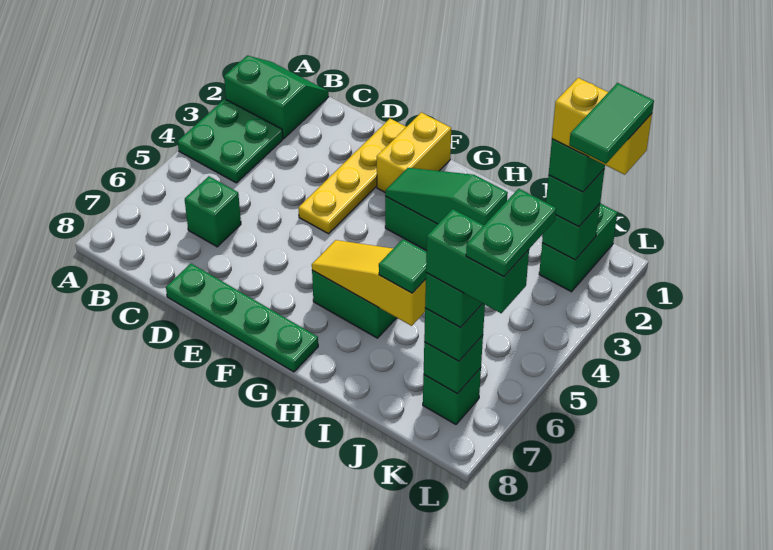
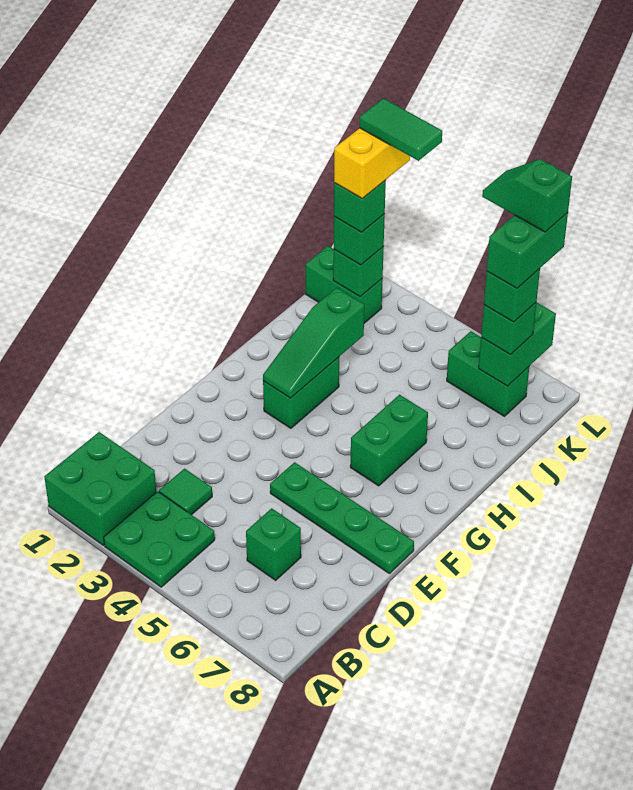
green 2x2 slope [224,56,329,138] -> green 2x2 brick [44,432,156,545]
green 1x4 plate [166,264,318,372] -> green 1x4 plate turned to [270,462,414,574]
yellow 1x4 plate [298,119,406,234] -> none
yellow 1x2 brick [377,112,451,192] -> none
yellow 1x3 slope [312,240,426,326] -> none
green 1x1 tile [379,239,426,293] -> green 1x1 tile moved to [159,469,212,515]
green 1x1 brick [423,368,481,424] -> green 1x2 brick [447,331,529,416]
green 1x1 brick [424,335,483,394] -> green 1x2 brick [479,302,556,386]
green 1x2 plate [466,189,556,277] -> green 1x2 slope [482,159,572,232]

